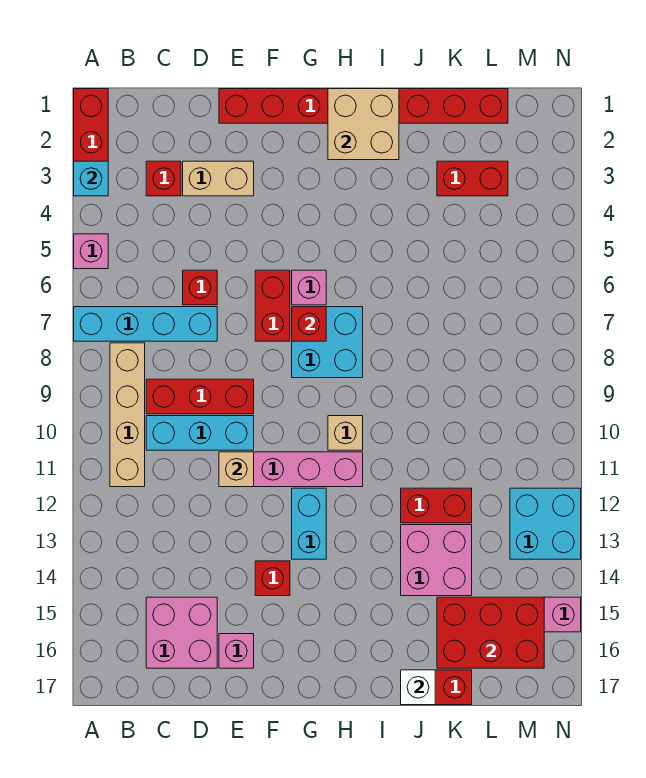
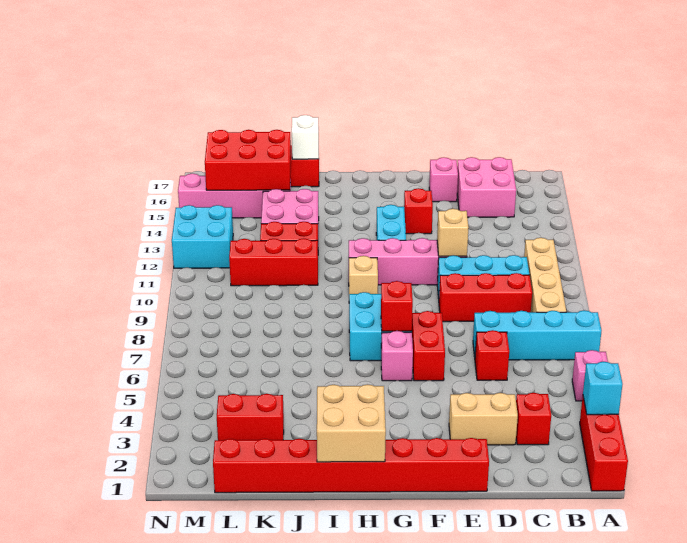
none -> red 1x3 brick [229,239,318,286]

